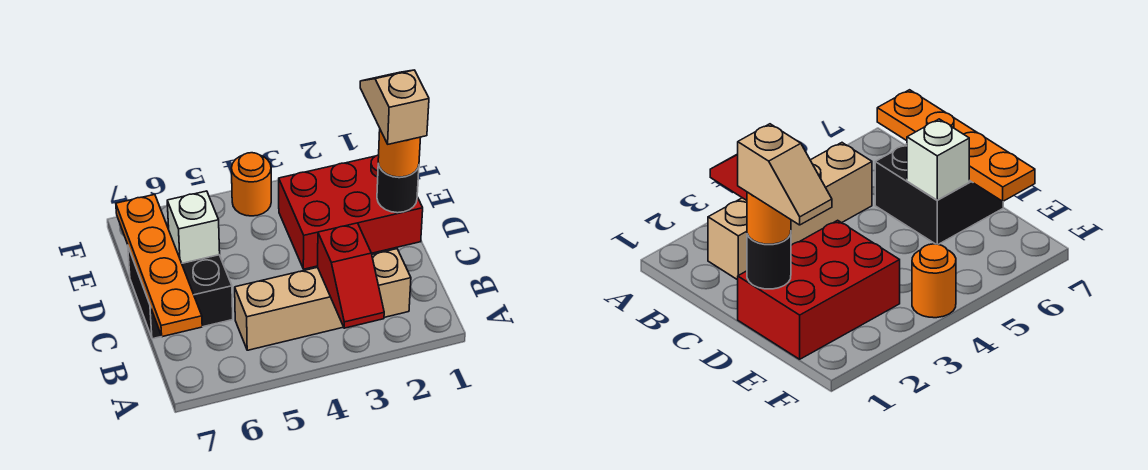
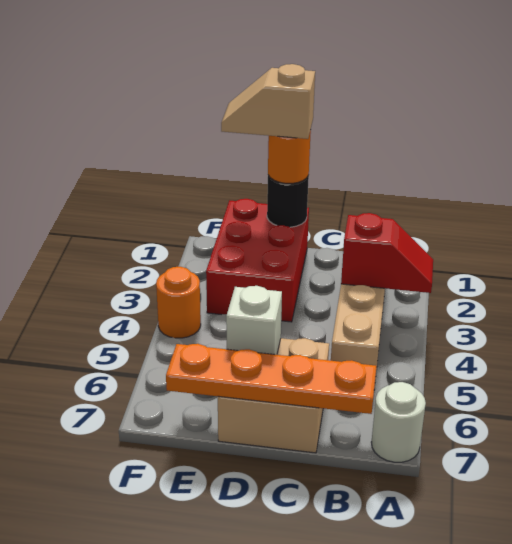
none -> white 1x1 round brick [371,382,426,462]
black 2x2 brick [128,247,233,339] -> tan 2x2 brick [218,338,329,453]

